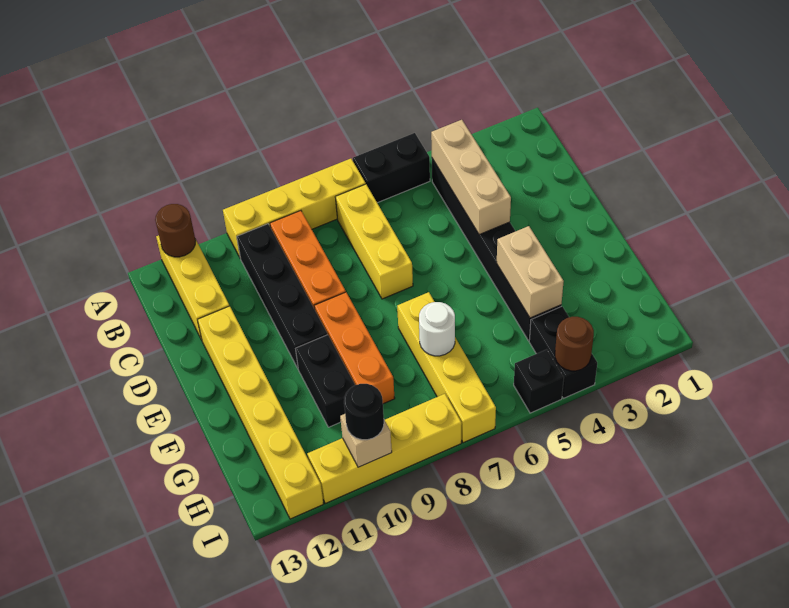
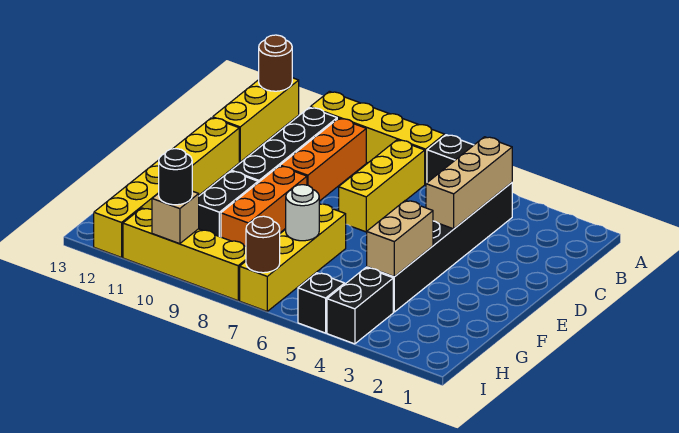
brown 1x1 round brick [555,317,594,371] -> brown 1x1 round brick moved to [246,216,280,273]

